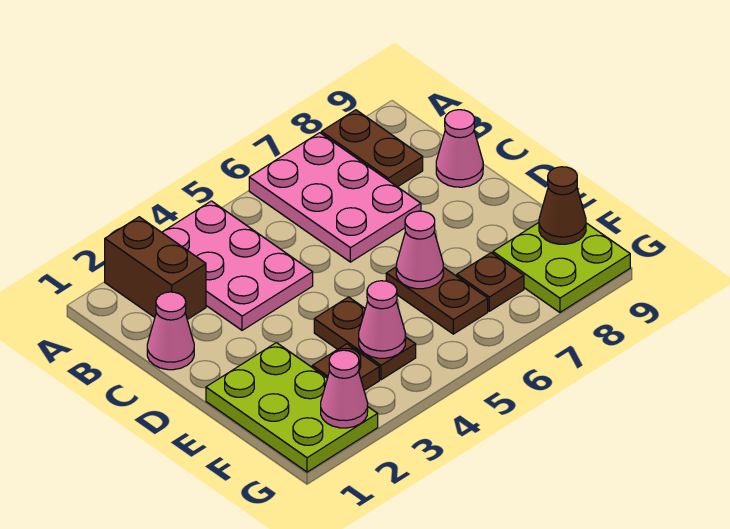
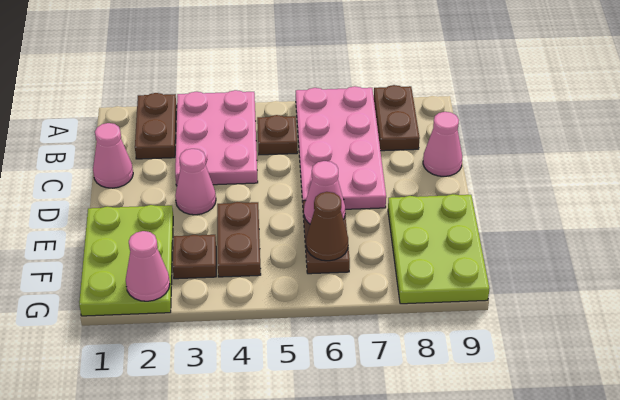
brown 1x2 brick [105,217,206,320] -> brown 1x2 plate [135,93,177,159]
pink 2x3 plate [249,133,421,262] -> pink 2x4 plate [296,86,386,209]
pink 1x1 cone [359,281,406,358] -> pink 1x1 cone moved to [175,149,216,215]
brown 1x1 plate [457,253,524,311] -> brown 1x1 plate moved to [257,115,297,155]
lime 2x2 plate [493,223,630,312] -> lime 2x3 plate [388,194,489,304]
brown 1x1 cone [539,167,586,244] -> brown 1x1 cone moved to [306,192,348,261]

